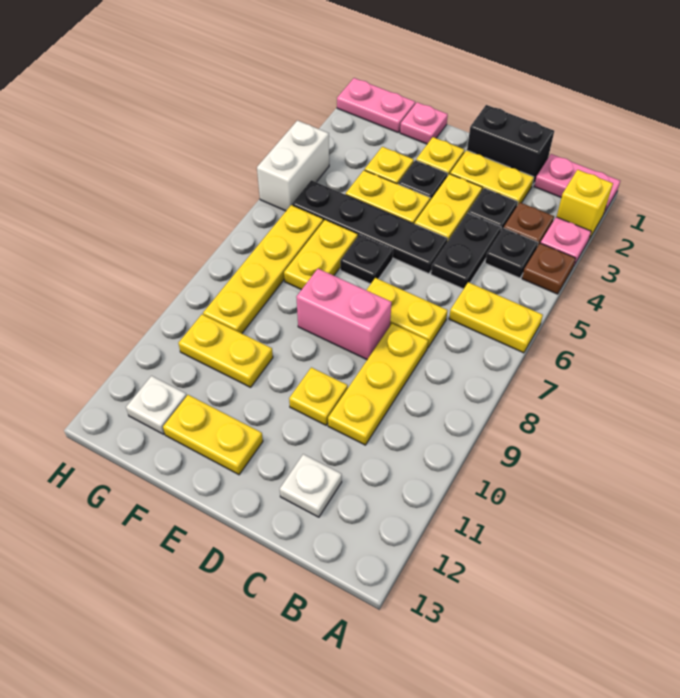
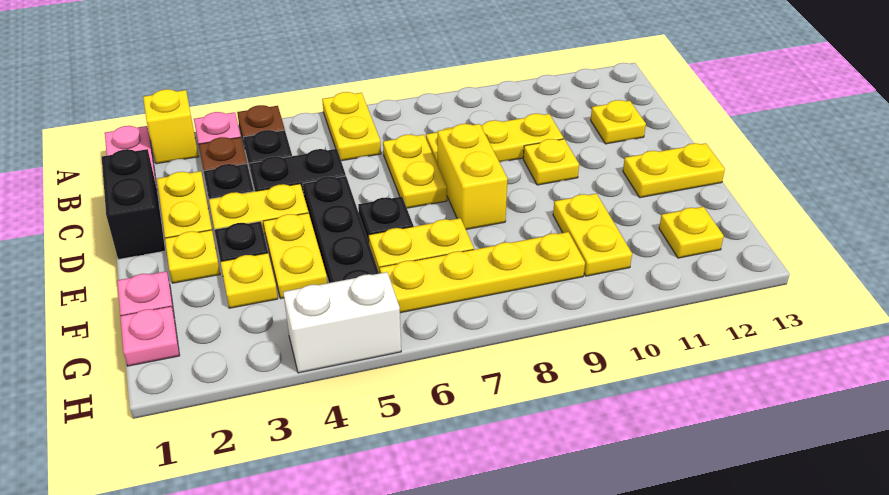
white 1x1 plate [280,454,342,517] -> yellow 1x1 plate [591,100,646,144]
pink 1x2 brick [296,269,392,359] -> yellow 1x2 brick [438,124,508,229]
yellow 1x2 plate [163,395,263,475] -> yellow 1x2 plate turned to [623,143,725,198]
pink 1x2 plate [337,78,415,132] -> pink 1x1 plate [120,306,180,366]
white 1x1 plate [126,376,187,434] -> yellow 1x1 plate [659,207,724,258]

